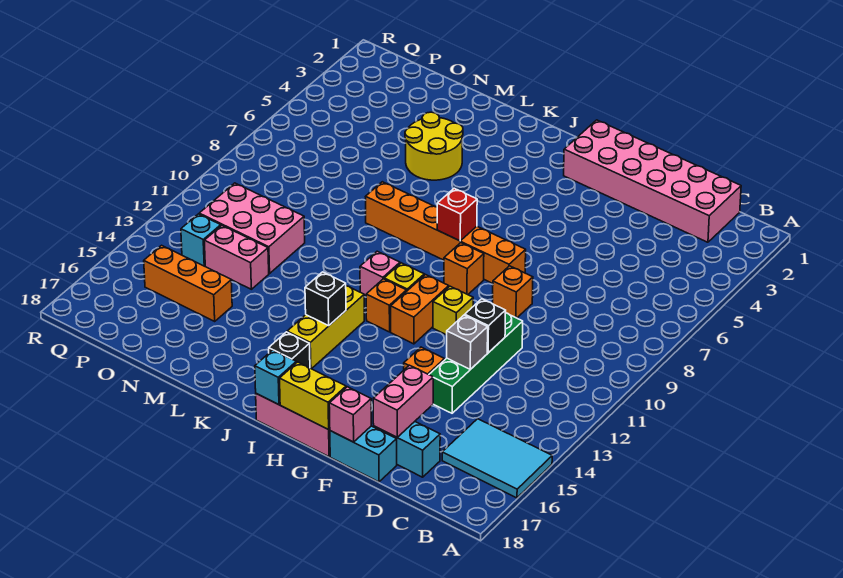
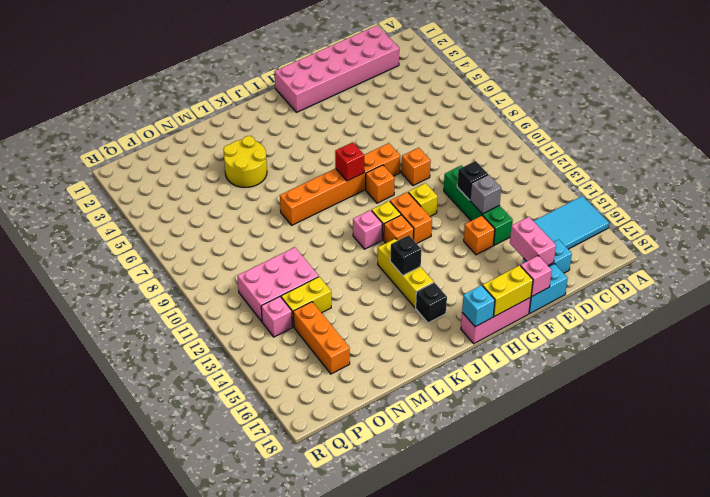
pink 1x2 brick [204,226,269,289] -> yellow 1x2 brick [281,277,331,327]
orange 1x3 brick [144,245,232,321] -> orange 1x3 brick turned to [293,302,350,374]
cyan 1x1 brick [181,214,221,266] -> pink 1x1 brick [261,297,293,337]

